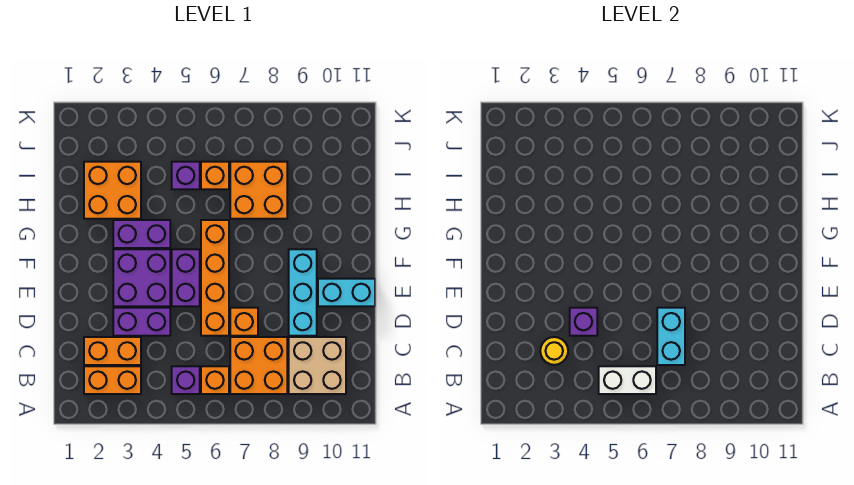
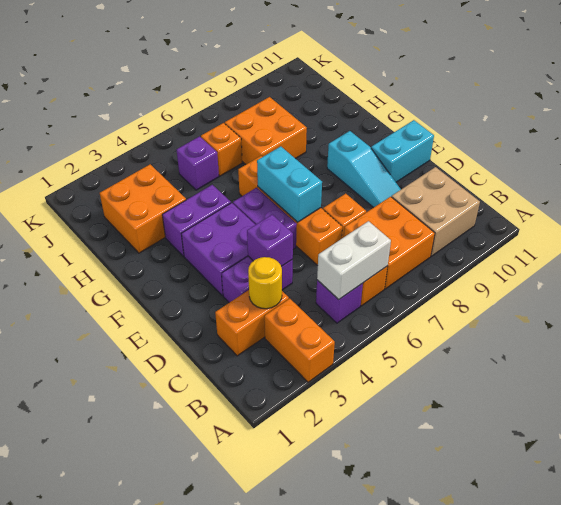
orange 1x2 brick [84,366,141,394] -> orange 1x2 brick turned to [264,299,335,382]
cyan 1x2 brick [657,308,685,365] -> cyan 1x2 brick moved to [257,146,322,222]
cyan 1x3 brick [289,249,317,336] -> cyan 1x3 slope [327,131,401,208]

